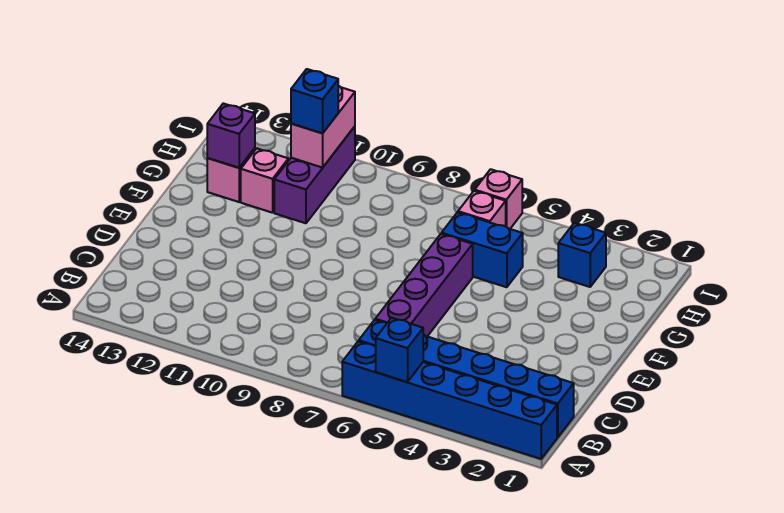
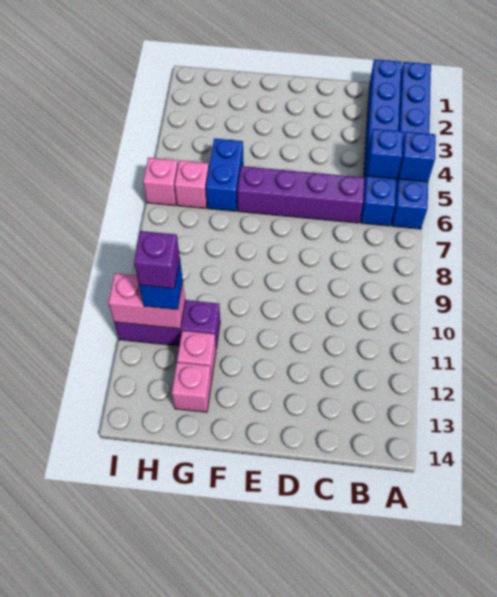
purple 1x1 brick [207,103,255,168] -> purple 1x1 brick moved to [134,231,180,289]
blue 1x1 brick [558,223,606,287] -> blue 1x1 brick moved to [366,129,403,179]

